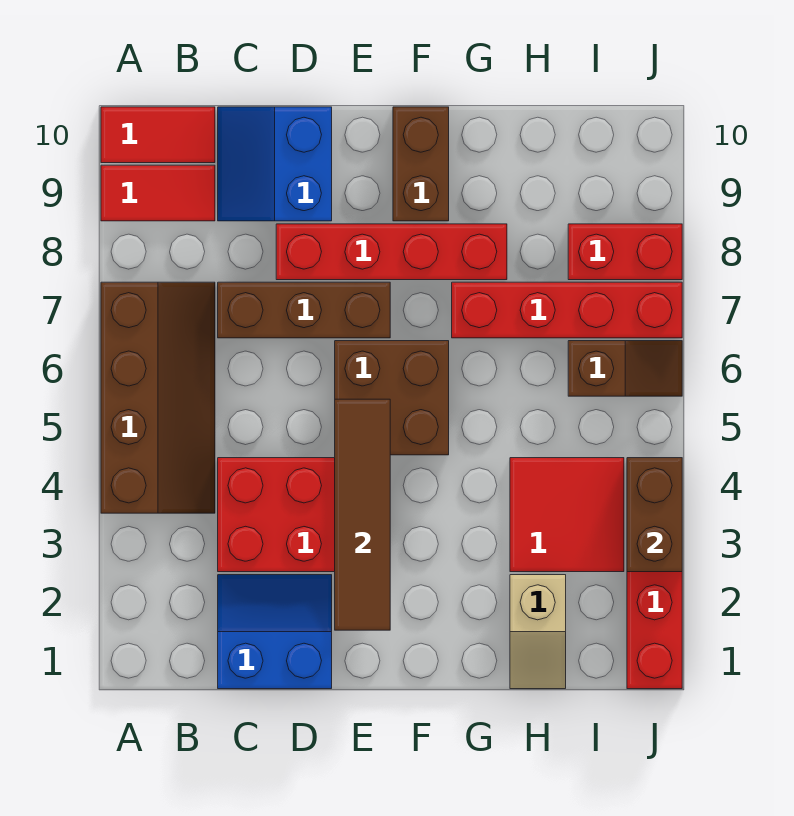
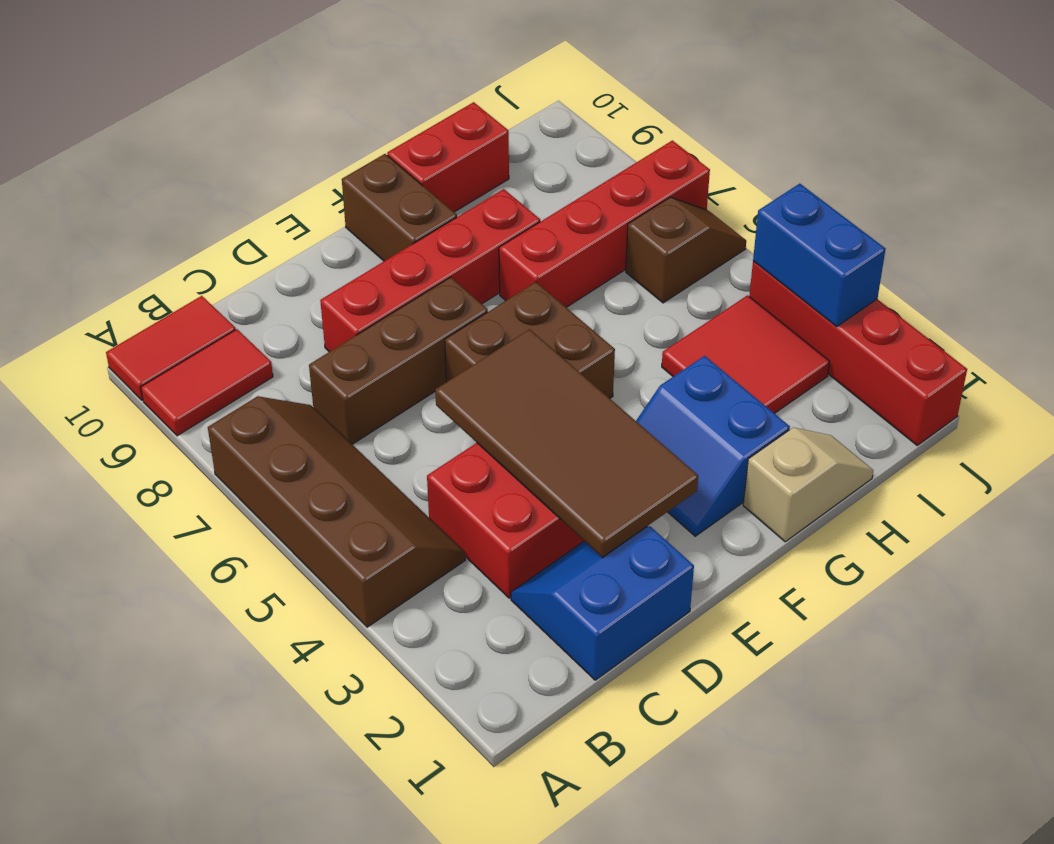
blue 2x2 slope [218,107,332,221] -> blue 2x2 slope moved to [636,356,790,536]
brown 1x4 tile [335,399,390,630] -> brown 2x4 tile [435,329,698,557]
tan 1x2 slope [510,575,566,689] -> tan 1x2 slope turned to [743,428,873,542]
red 1x2 brick [568,224,682,280] -> red 1x2 brick moved to [387,102,509,212]
brown 1x2 brick [627,458,682,572] -> blue 1x2 brick [753,184,886,326]

